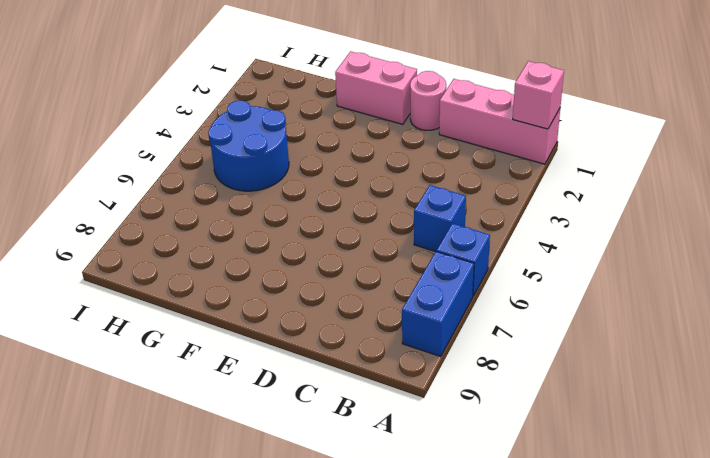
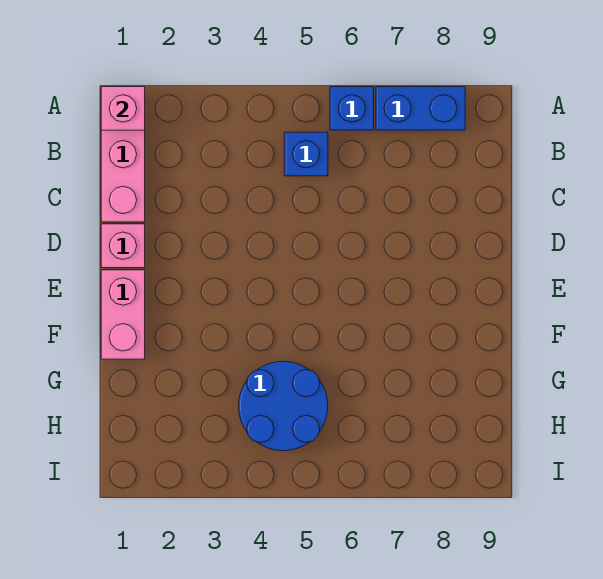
pink 1x1 round brick [410,71,446,130] -> pink 1x1 brick [101,224,145,268]

